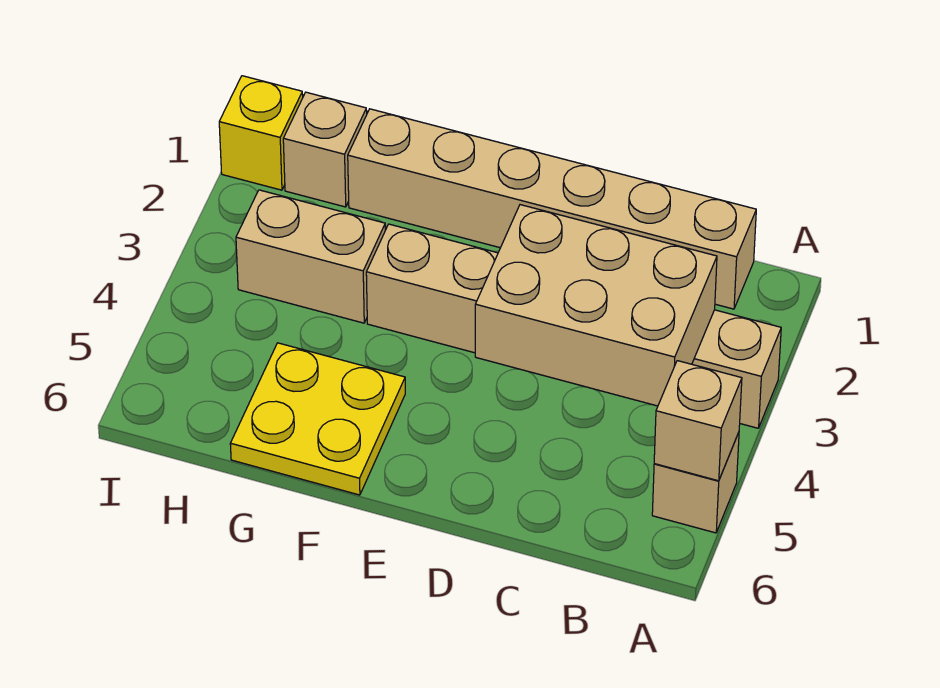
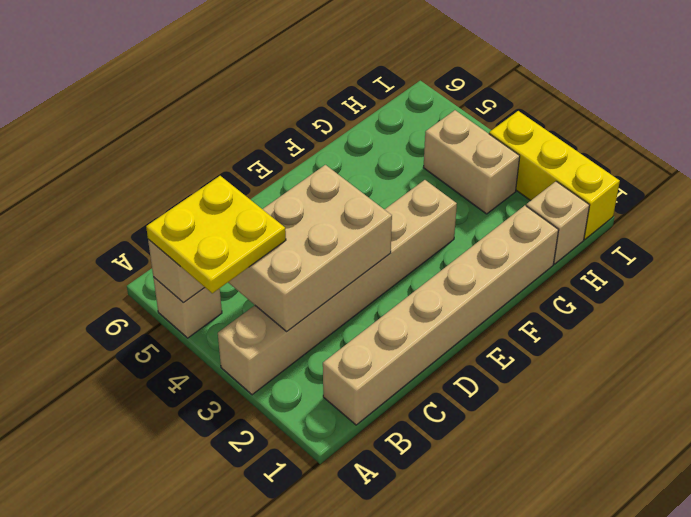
yellow 2x2 plate [230,343,405,495] -> yellow 2x2 plate moved to [146,176,286,293]
tan 1x2 brick [236,190,385,323] -> tan 1x2 brick turned to [423,110,520,214]
yellow 1x1 brick [219,76,303,190] -> yellow 1x3 brick [489,111,620,239]

